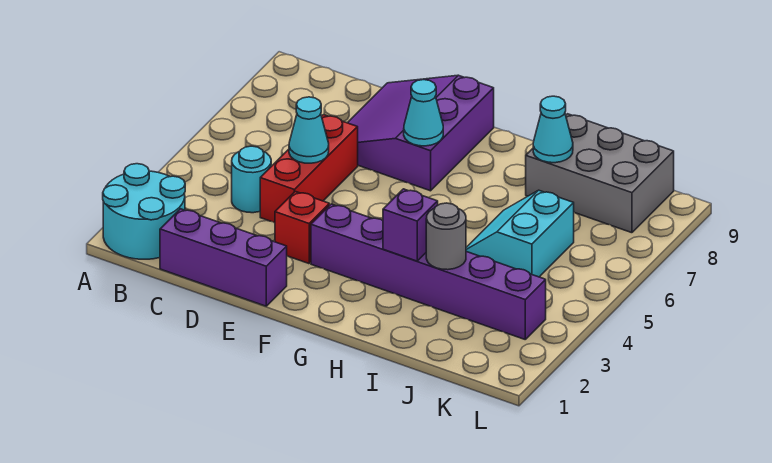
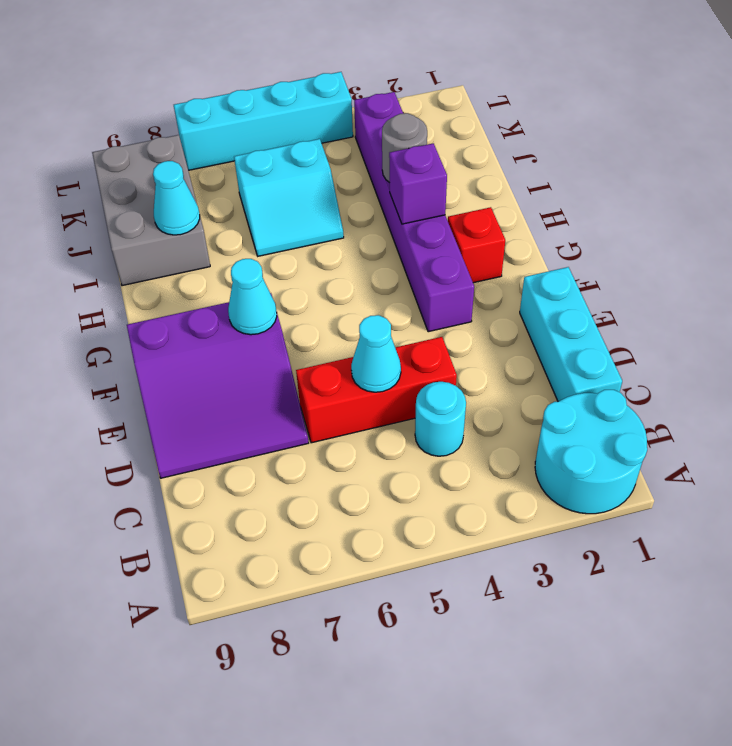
purple 1x3 brick [160,209,287,306] -> cyan 1x3 brick [520,267,622,402]
red 1x1 brick [275,191,329,264] -> red 1x1 brick moved to [448,207,505,283]
none -> cyan 1x4 brick [174,72,353,170]

